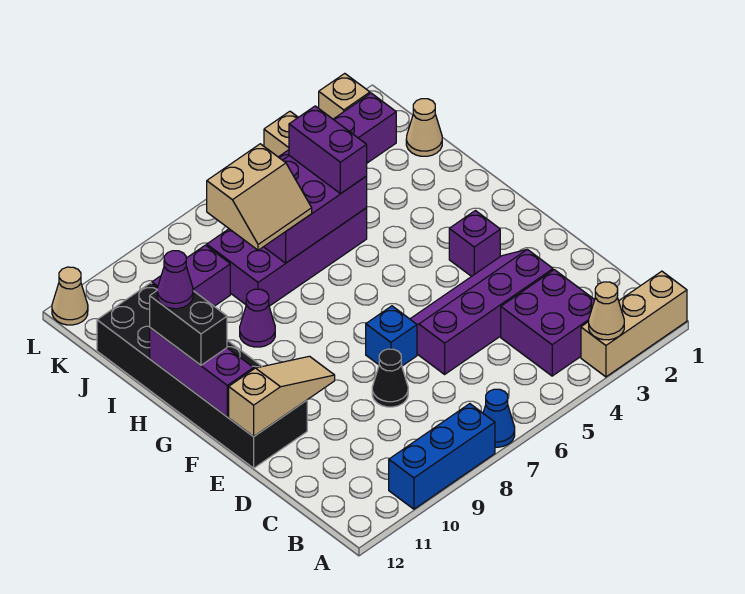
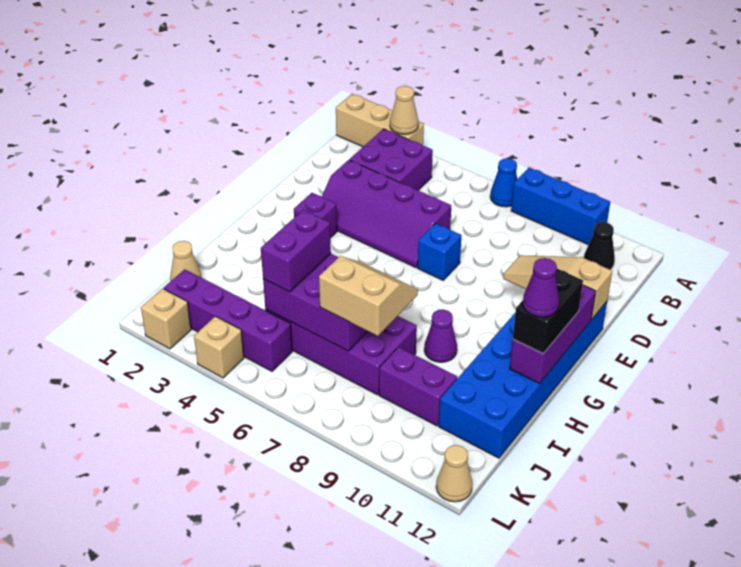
black 1x1 cone [372,349,408,407] -> black 1x1 cone moved to [584,222,615,270]
black 2x6 brick [97,283,307,468] -> blue 2x6 brick [439,302,607,458]

